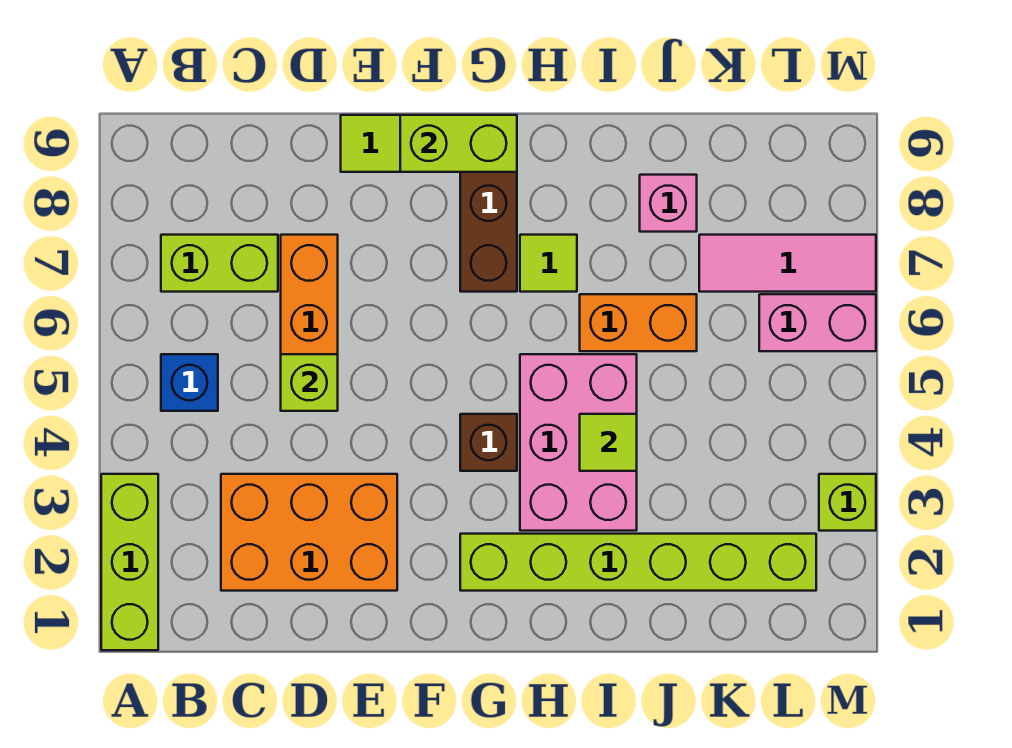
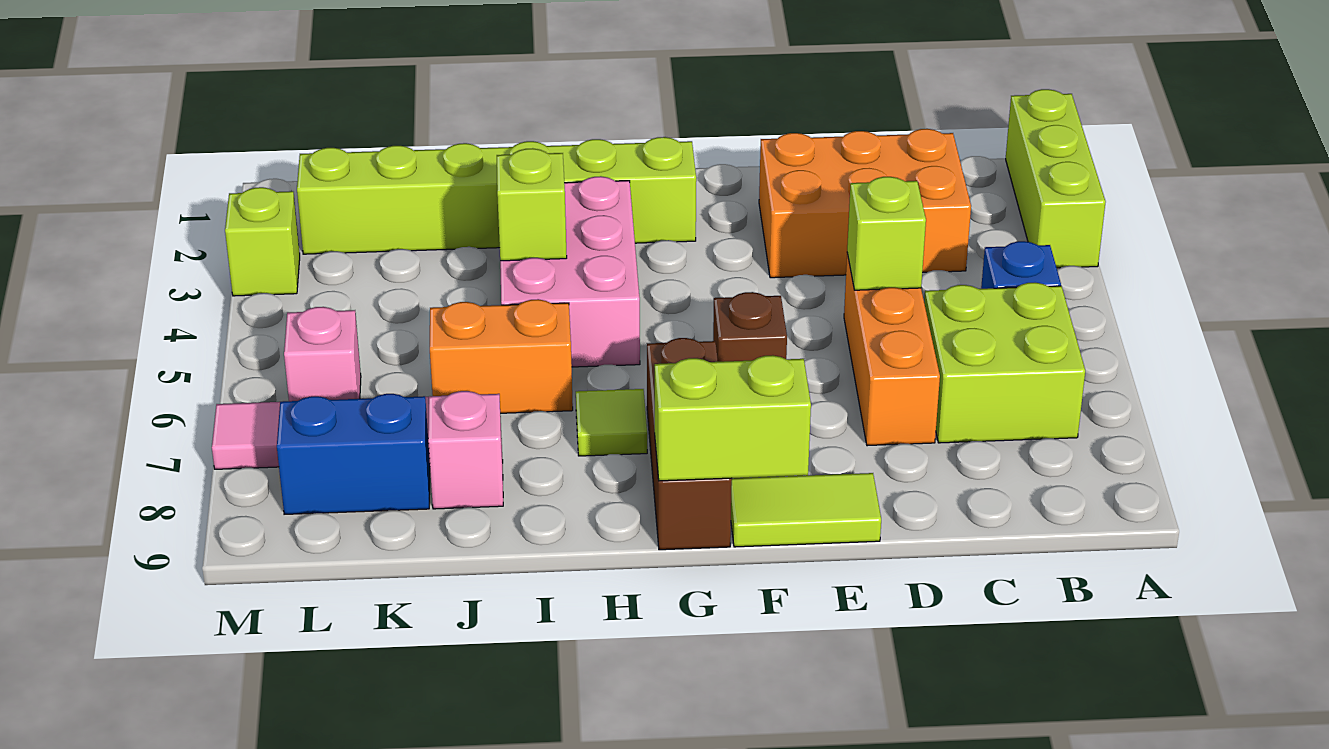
lime 1x2 brick [161,235,278,292] -> lime 2x2 brick [924,283,1085,443]
brown 1x1 brick [460,414,517,471] -> brown 1x1 brick moved to [713,292,787,362]
lime 1x1 tile [580,414,637,471] -> lime 1x1 brick [497,148,567,261]
none -> blue 1x2 brick [277,394,430,514]
pink 1x2 brick [759,294,876,351] -> pink 1x1 brick [284,307,361,401]

